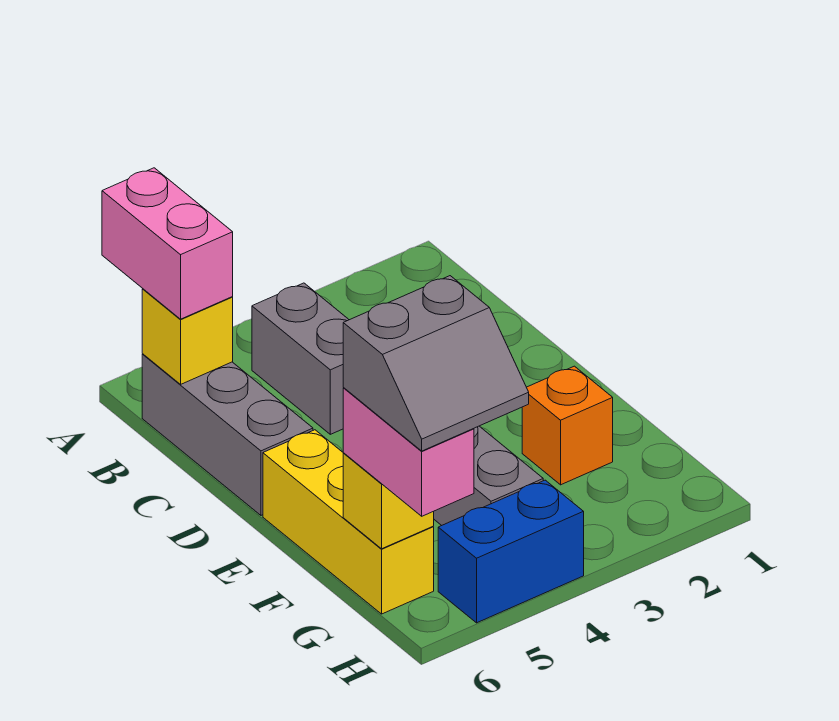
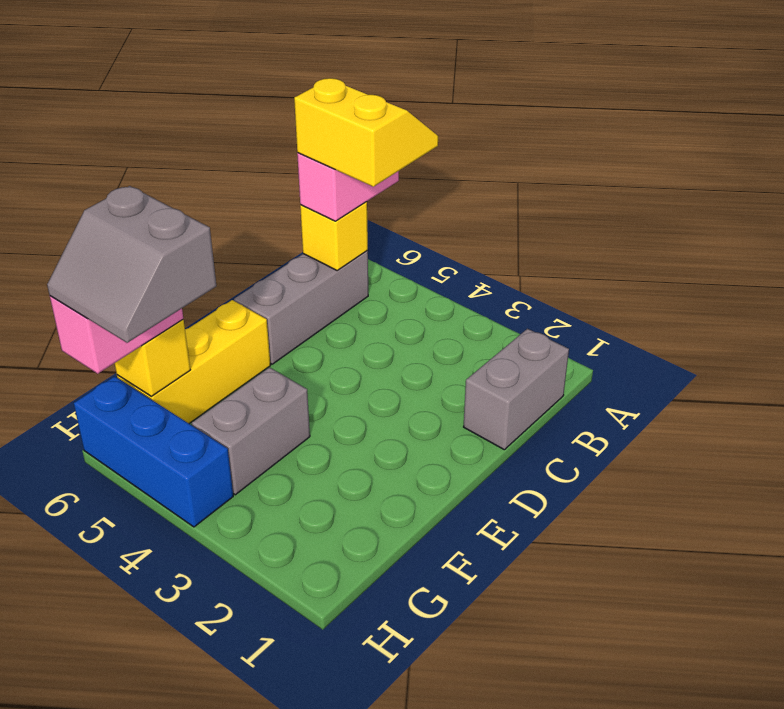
none -> yellow 2x2 slope [294,78,438,187]
grey 1x2 brick [252,283,349,434] -> grey 1x2 brick moved to [464,329,569,450]
orange 1x1 brick [522,366,613,485] -> none
blue 1x2 brick [438,480,584,623] -> blue 1x3 brick [74,376,233,527]

